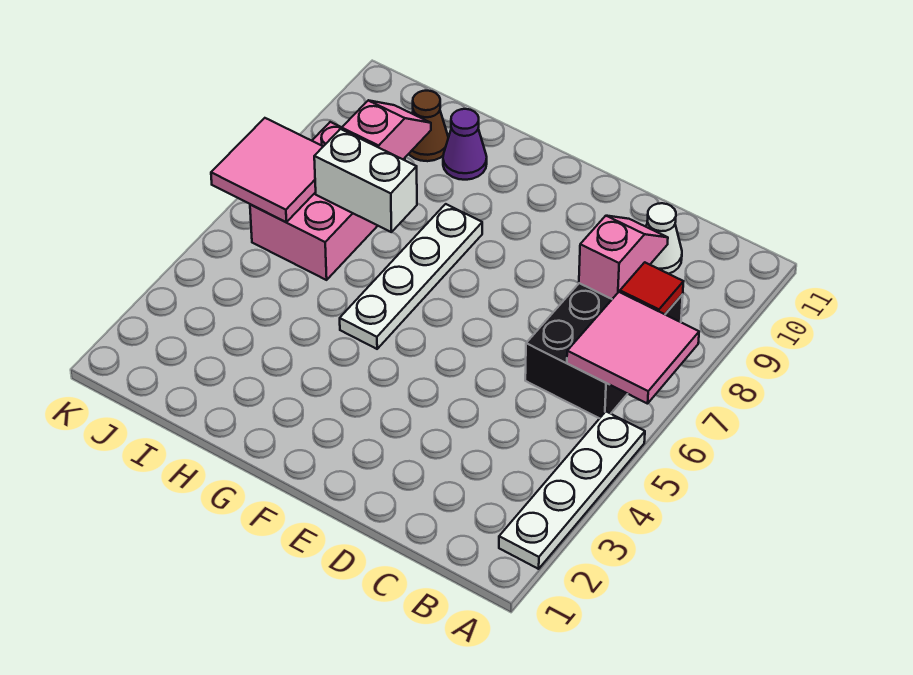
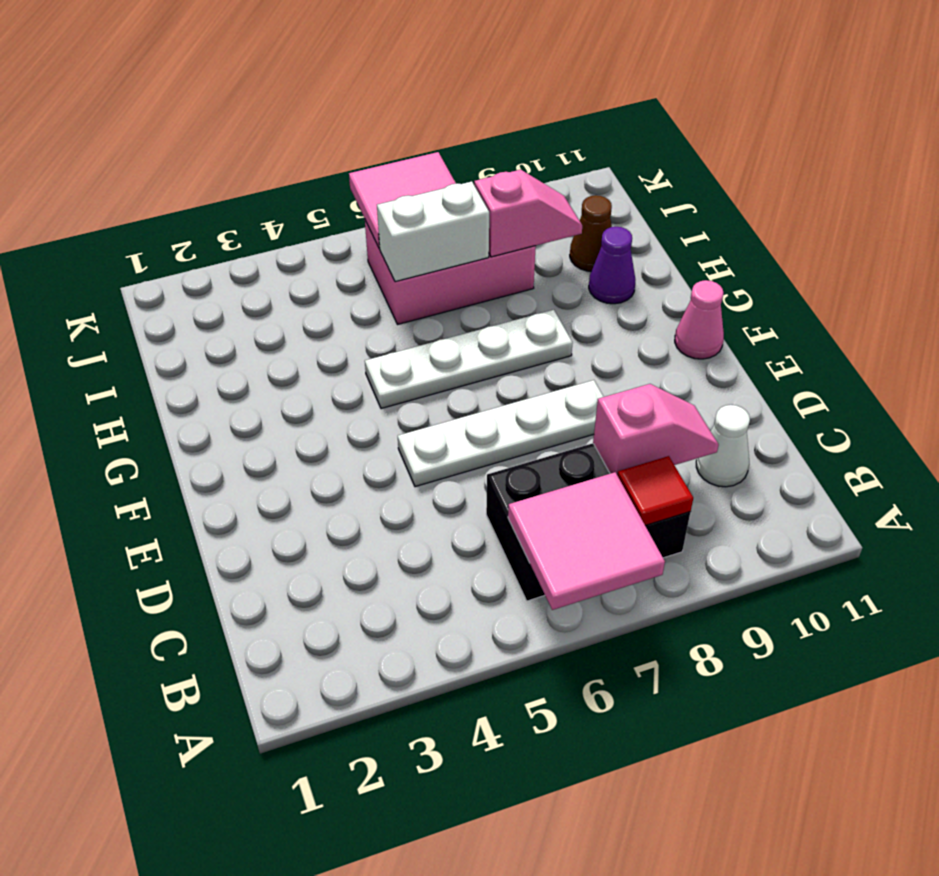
white 1x4 plate [499,412,645,569] -> white 1x4 plate moved to [398,380,604,487]
none -> pink 1x1 cone [675,280,724,359]
white 1x2 brick [314,129,417,232] -> white 1x2 brick turned to [377,181,489,282]

